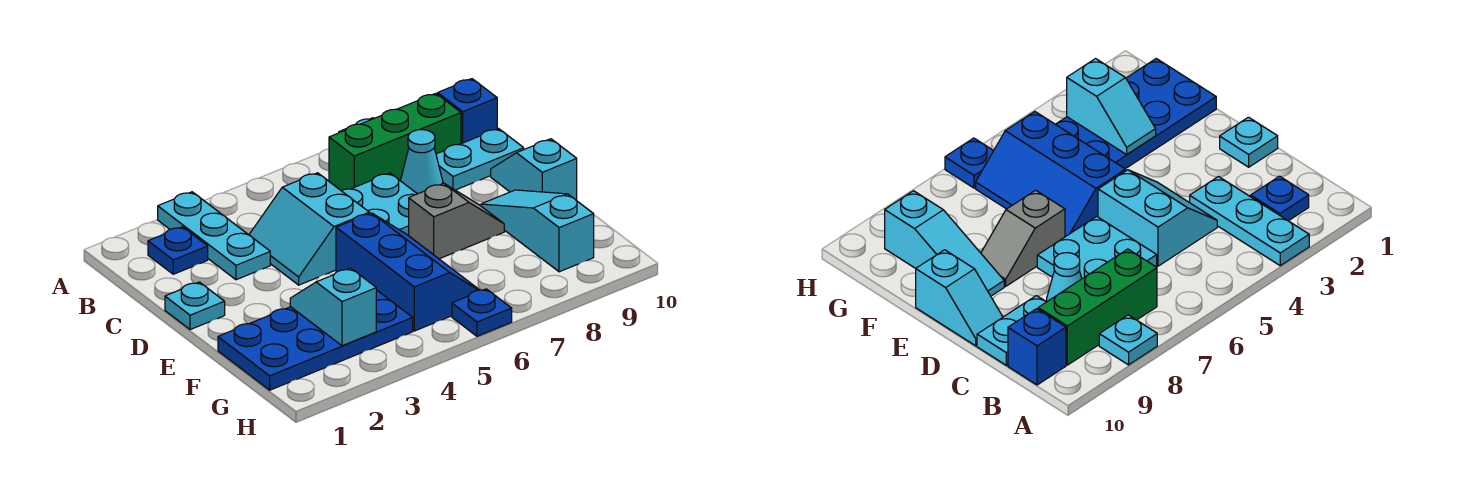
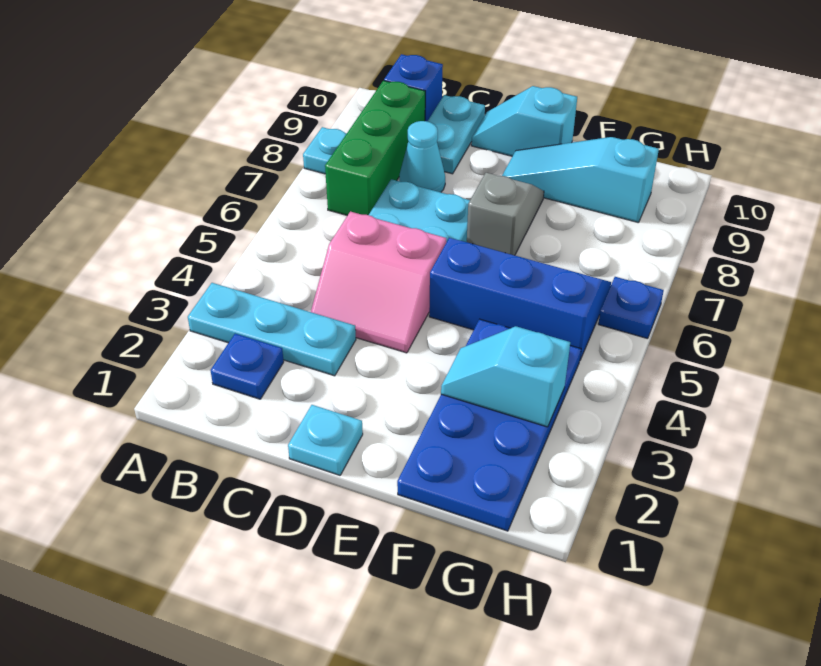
cyan 2x2 slope [249,173,369,285] -> pink 2x2 slope [311,211,446,353]

